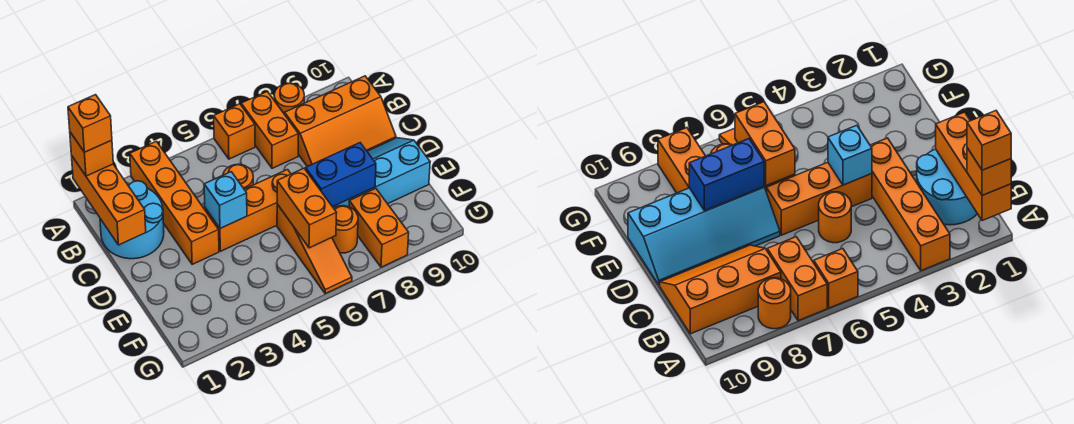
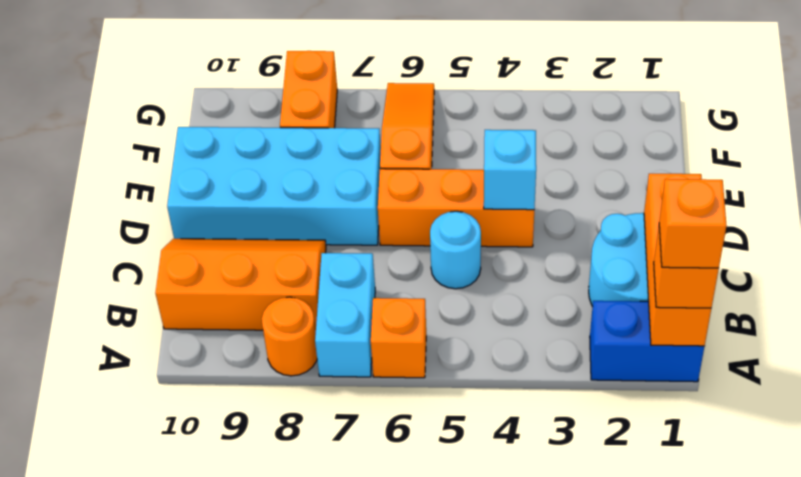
orange 1x4 brick [130,141,219,264] -> none
orange 1x2 brick [241,91,298,168] -> cyan 1x2 brick [315,253,375,377]
orange 1x1 round brick [223,164,253,189] -> cyan 1x1 round brick [430,211,481,289]
cyan 2x4 slope [333,138,430,208] -> cyan 2x4 brick [167,127,381,245]
orange 1x2 brick [277,168,336,248] -> none
blue 1x2 brick [305,143,376,207] -> blue 1x2 brick moved to [590,301,704,382]
orange 1x1 round brick [332,206,358,253] -> none

